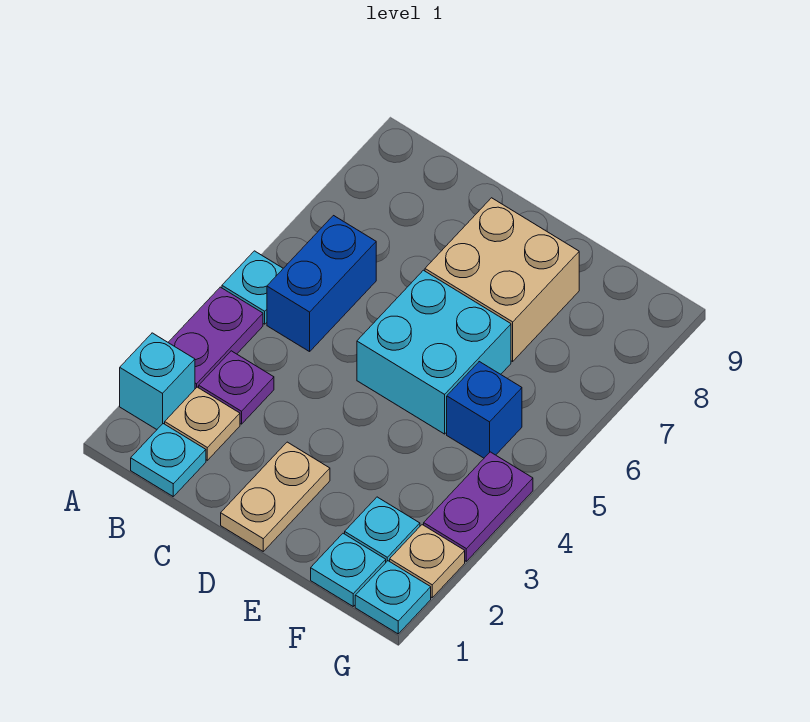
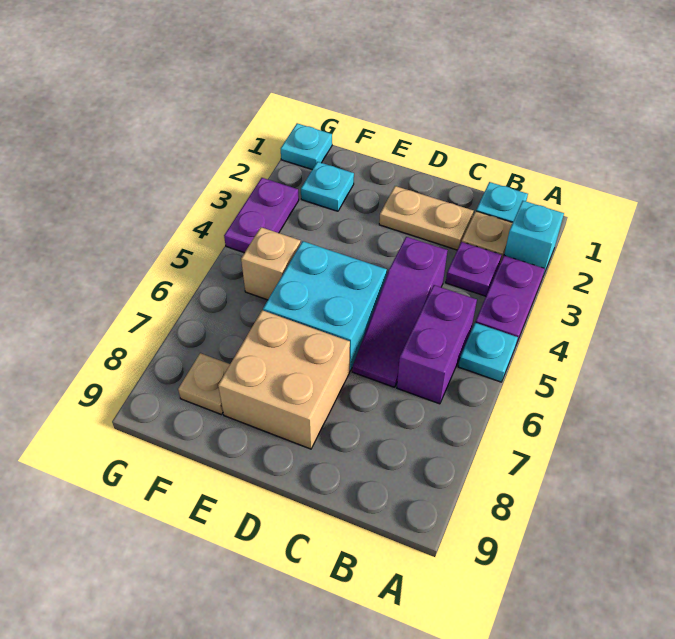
blue 1x2 brick [267,216,376,352] -> purple 1x2 brick [397,285,477,404]
none -> purple 1x3 slope [352,237,448,387]
tan 1x2 plate [221,442,330,551] -> tan 1x2 plate turned to [379,186,473,250]
cyan 1x1 plate [311,533,386,606] -> none
blue 1x1 brick [447,362,522,458] -> tan 1x1 brick [241,227,301,300]
tan 1x1 plate [390,525,465,597] -> tan 1x1 plate moved to [178,353,230,415]

